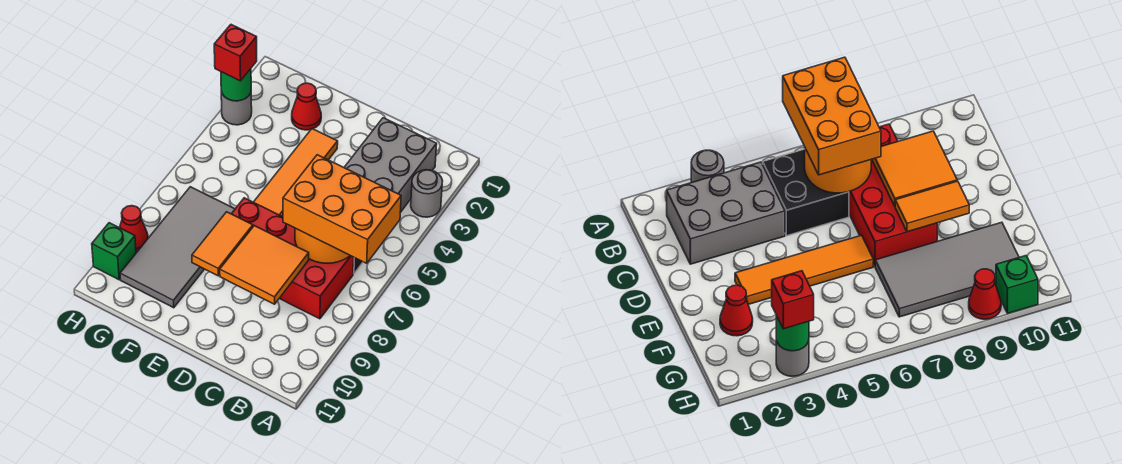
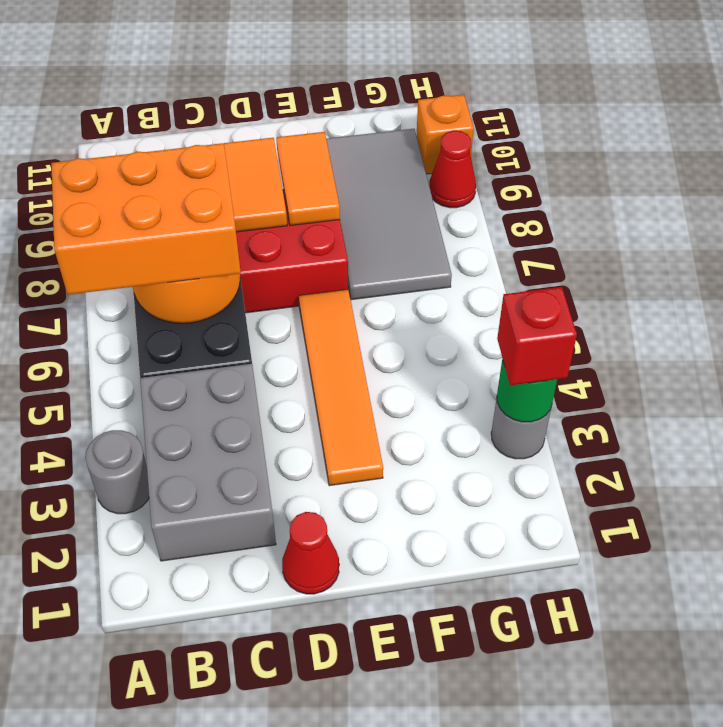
red 1x1 cone [292,83,321,130] -> red 1x1 cone moved to [282,512,339,594]
green 1x1 brick [92,223,136,280] -> orange 1x1 brick [416,95,474,174]

